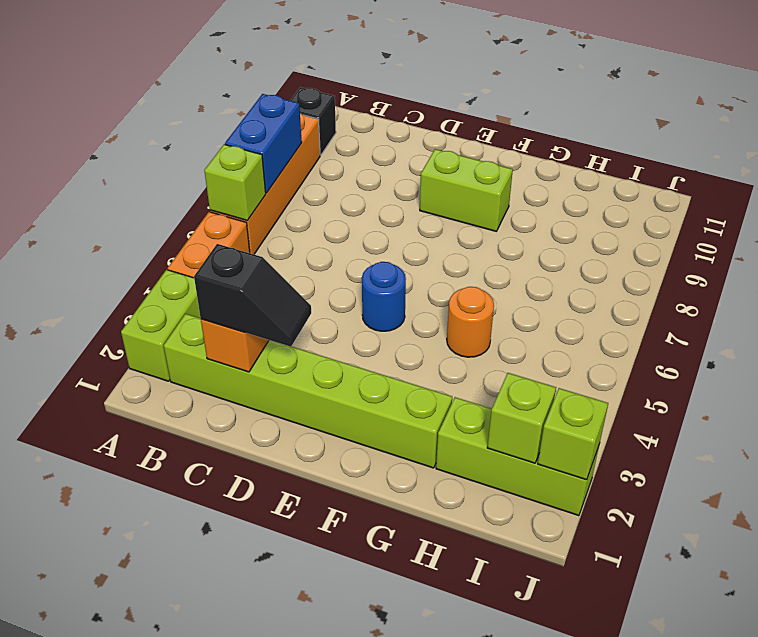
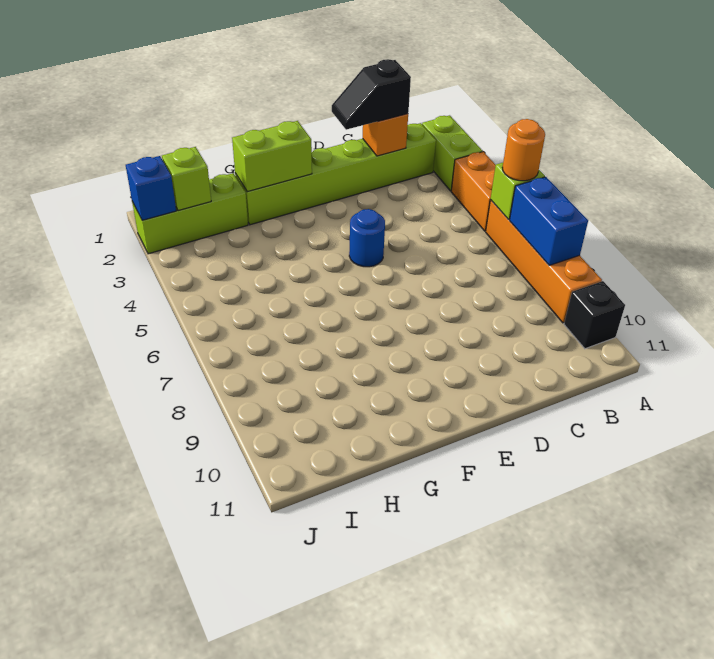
lime 1x2 brick [420,149,513,231] -> lime 1x2 brick moved to [232,121,312,192]
orange 1x1 round brick [447,287,494,357] -> orange 1x1 round brick moved to [503,119,545,181]
lime 1x1 brick [538,388,608,480] -> blue 1x1 brick [126,156,176,220]

